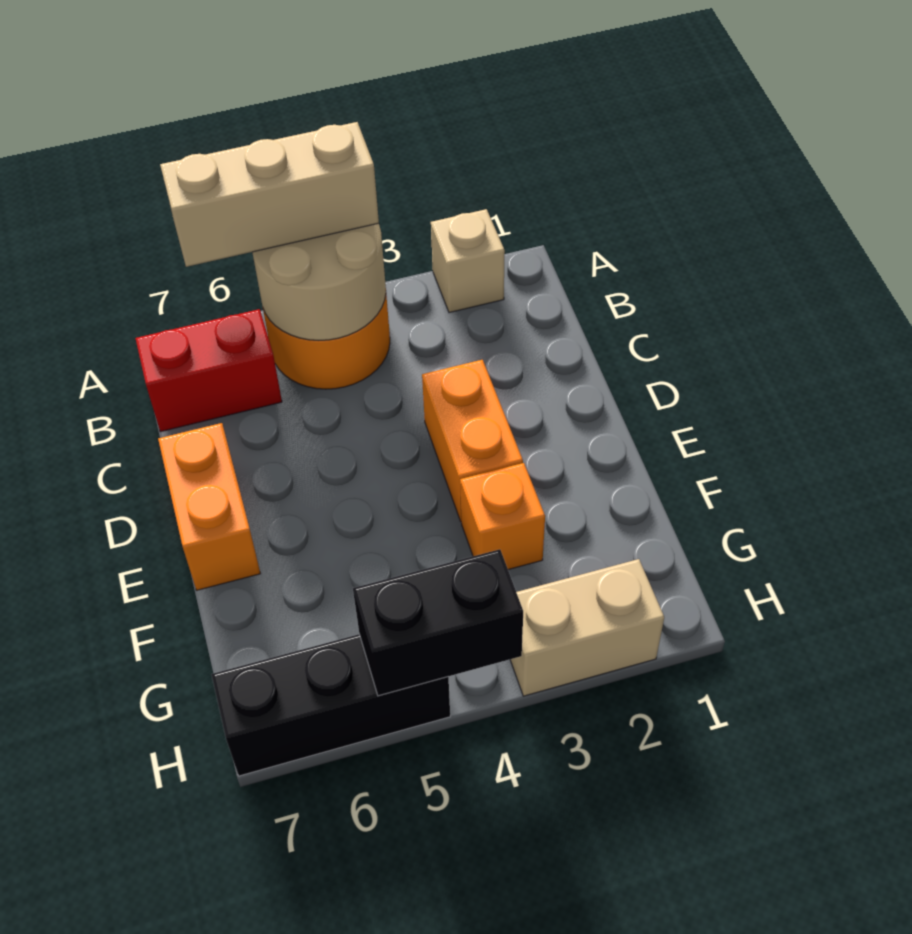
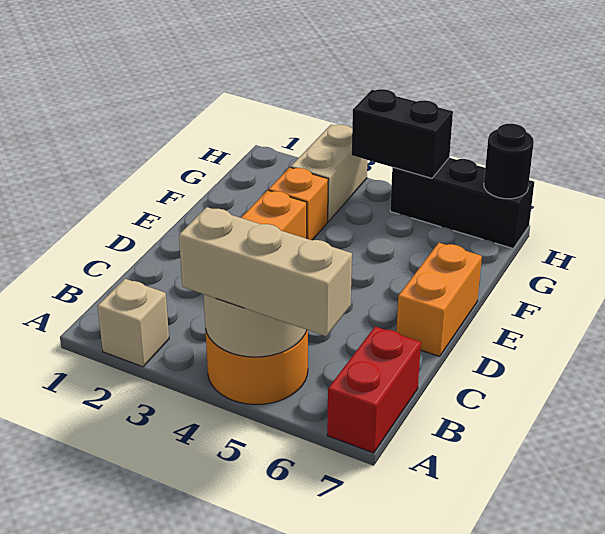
red 1x2 brick [135,309,282,432] -> red 1x2 brick turned to [327,327,421,453]
tan 1x2 brick [510,559,664,696] -> tan 1x2 brick turned to [291,125,367,222]
none -> black 1x1 round brick [484,124,534,199]

